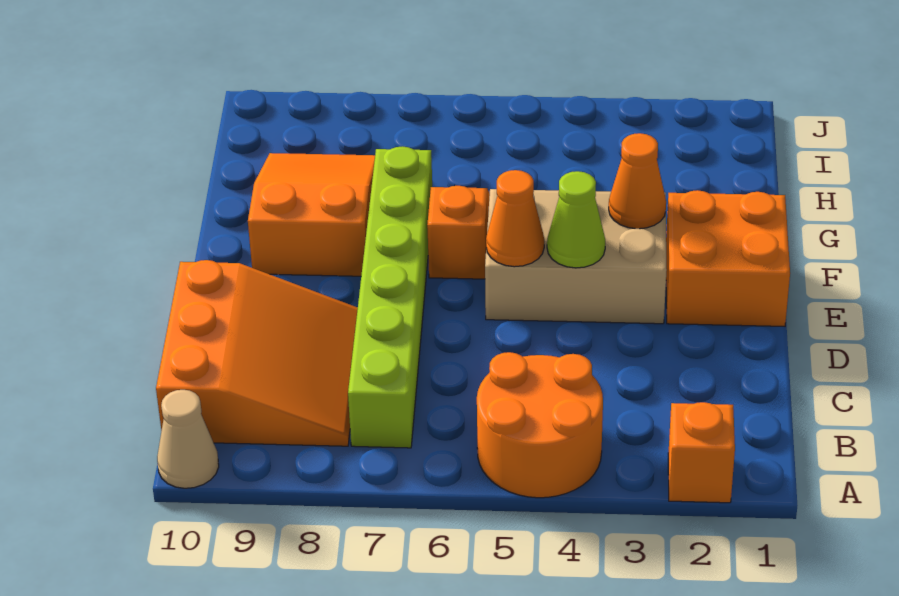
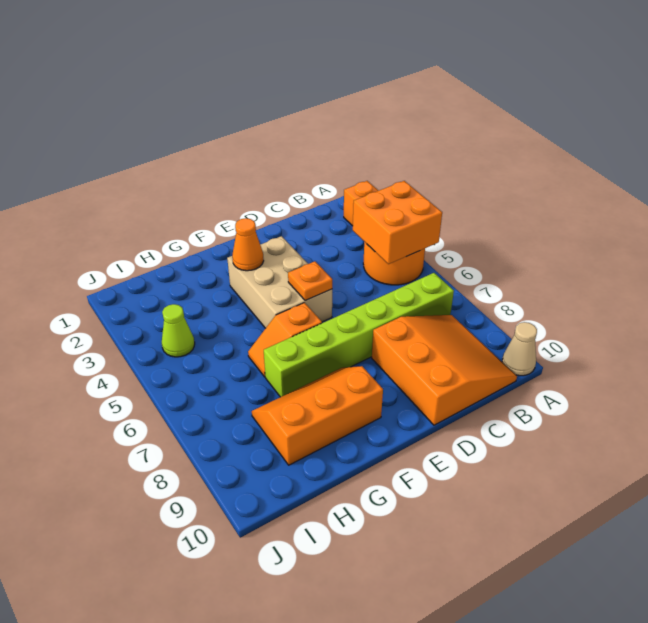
orange 3x3 slope [156,260,358,446] -> orange 3x3 slope turned to [372,315,517,425]
orange 2x2 brick [666,190,790,326] -> orange 2x2 brick moved to [353,181,442,264]
lime 1x1 cone [547,171,605,268] -> lime 1x1 cone moved to [162,304,195,357]
orange 1x1 cone [486,170,544,267] -> orange 1x1 plate [288,261,332,301]
orange 2x3 slope [248,153,375,276] -> orange 2x3 slope turned to [252,366,383,465]

